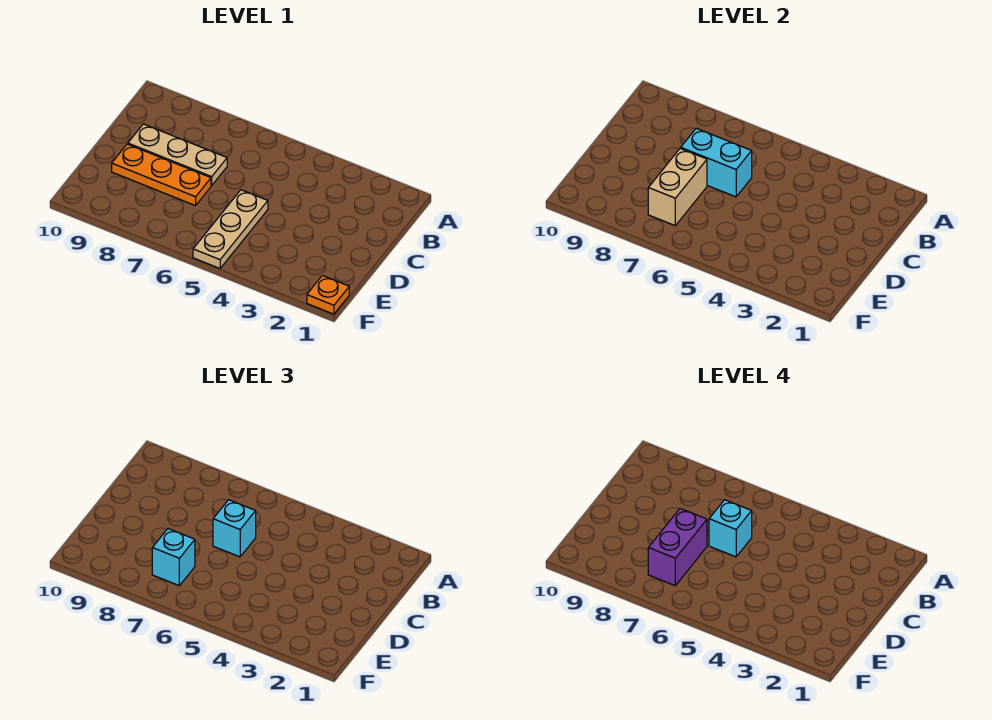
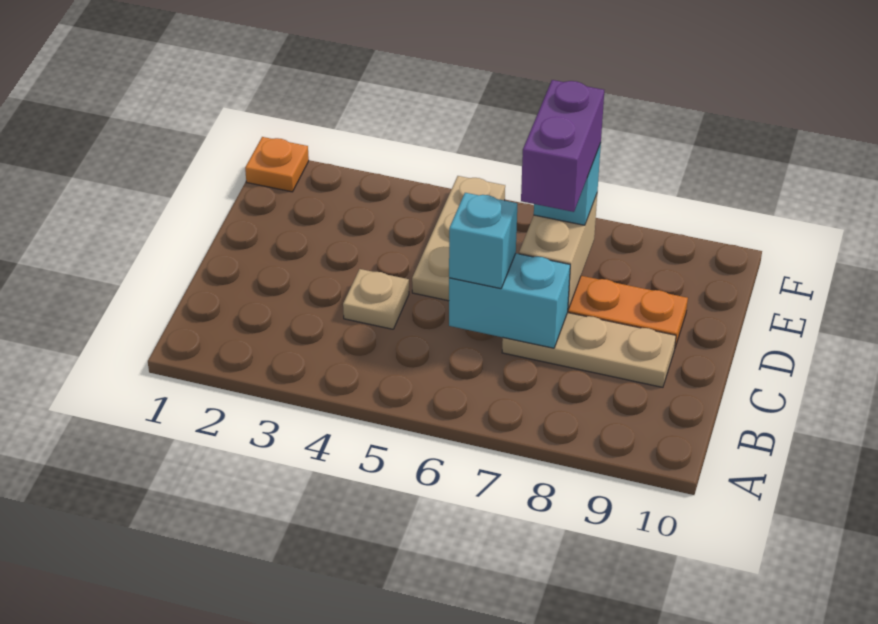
none -> tan 1x1 plate [343,269,409,329]
cyan 1x1 brick [709,500,752,557] -> none

